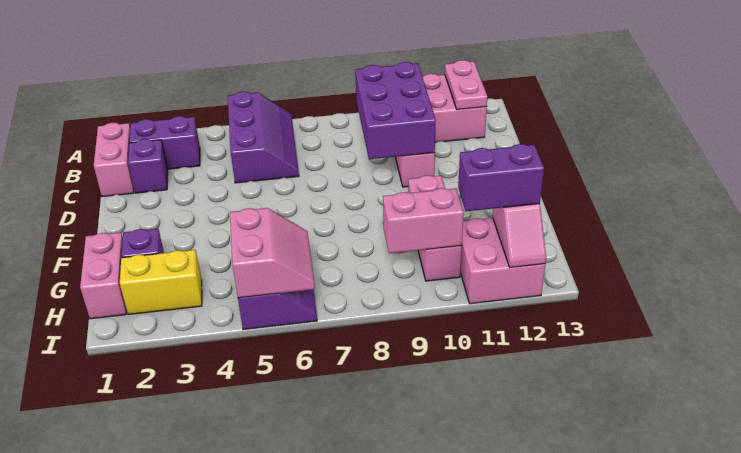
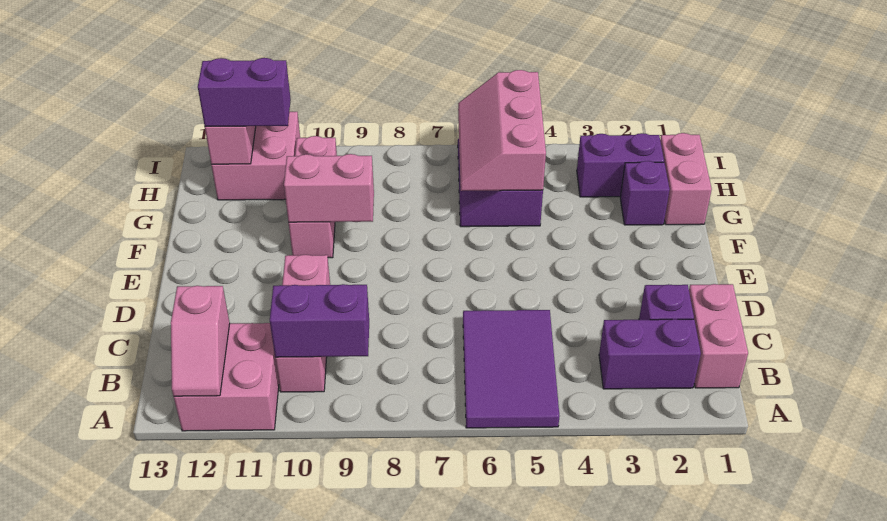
purple 2x3 slope [228,91,299,183] -> purple 2x3 tile [463,310,560,428]
pink 1x2 plate [445,60,487,109] -> pink 1x2 slope [171,286,230,396]
purple 2x3 brick [355,62,436,159] -> purple 1x2 brick [270,284,369,358]
yellow 1x2 brick [120,250,202,314] -> purple 1x2 brick [577,133,664,197]
pink 2x2 slope [230,208,315,298] -> pink 2x3 slope [458,70,546,191]
pink 1x2 brick [383,188,464,253] -> pink 1x2 brick moved to [284,154,374,222]

